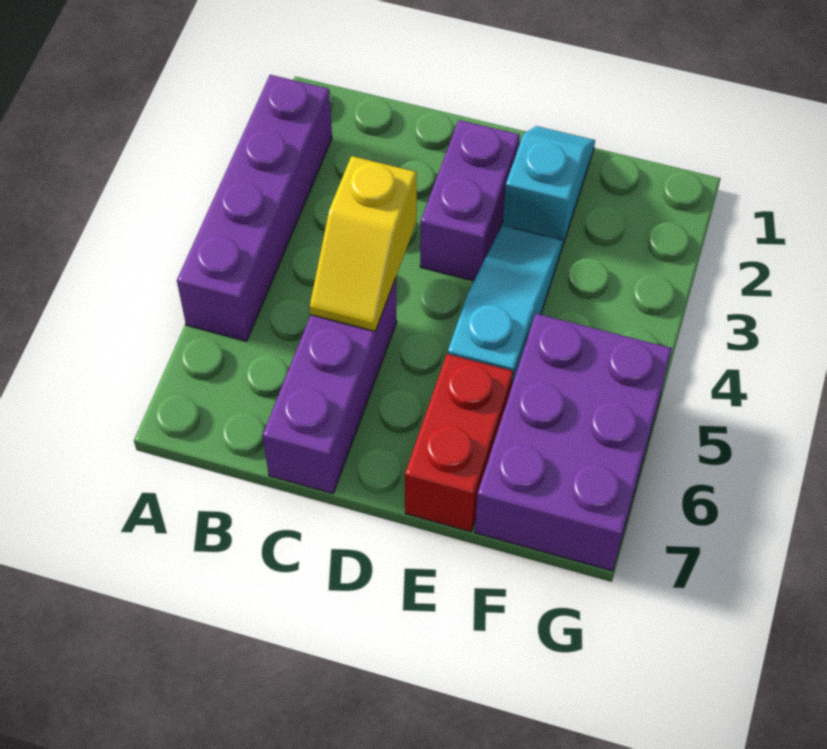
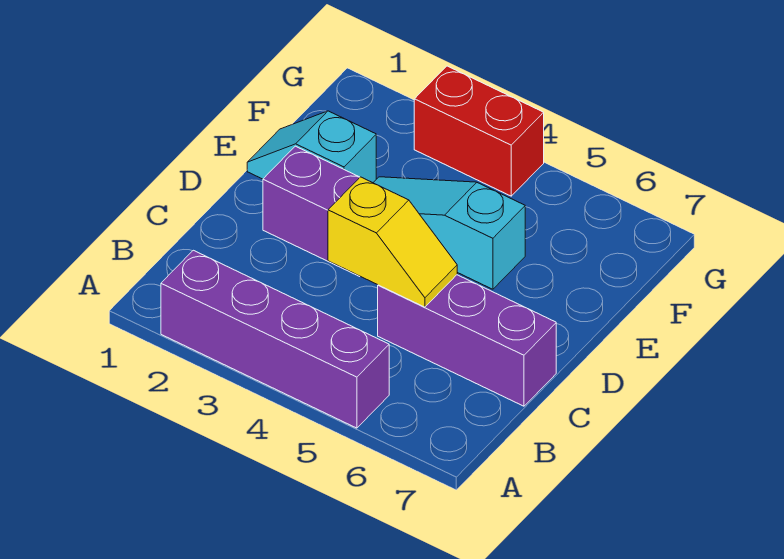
red 1x2 brick [405,354,513,532] -> red 1x2 brick moved to [414,66,544,196]
purple 2x3 brick [475,314,672,571] -> none

